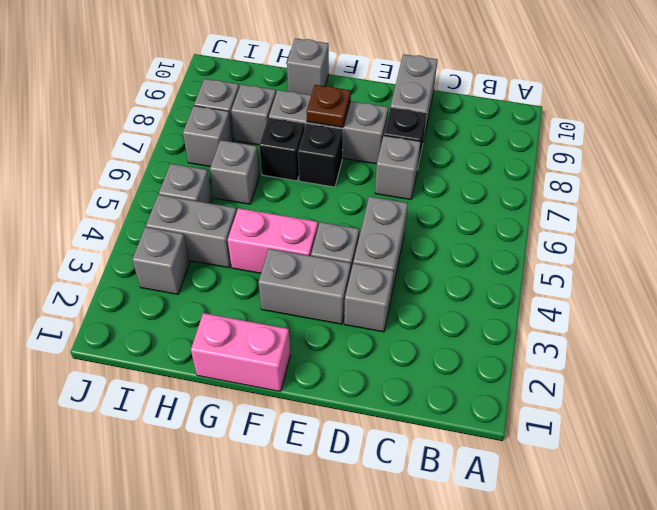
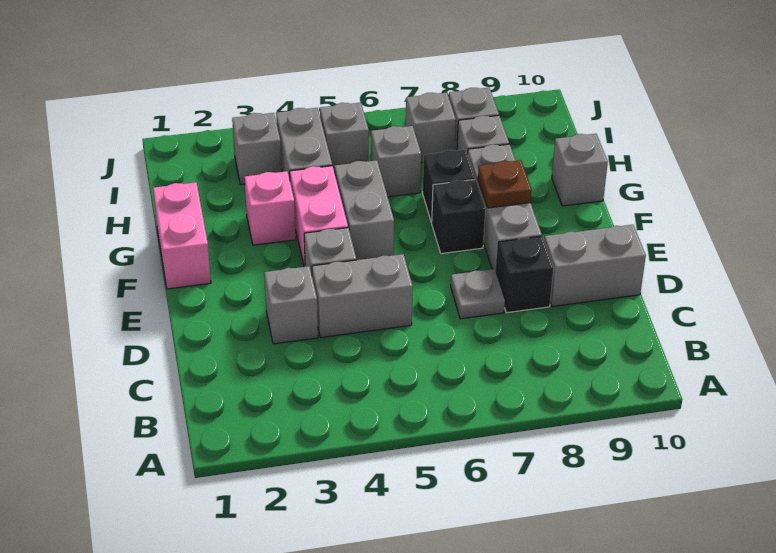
grey 1x1 brick [375,136,421,200] -> grey 1x1 plate [451,269,505,319]
grey 1x2 brick [258,249,351,324] -> grey 1x2 brick moved to [335,160,394,260]
none -> pink 1x1 brick [245,171,296,245]

